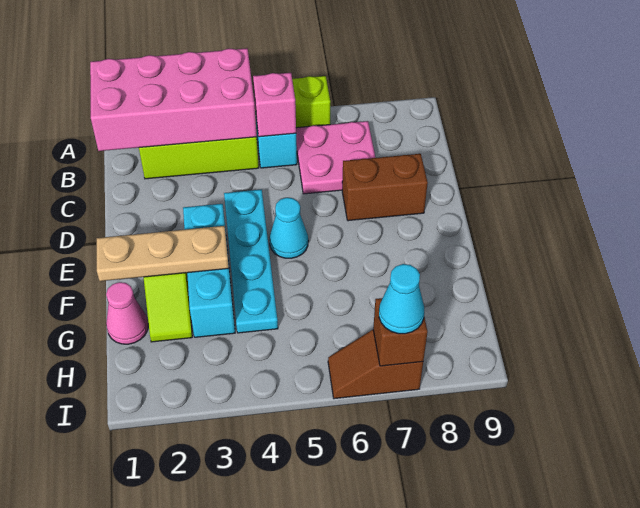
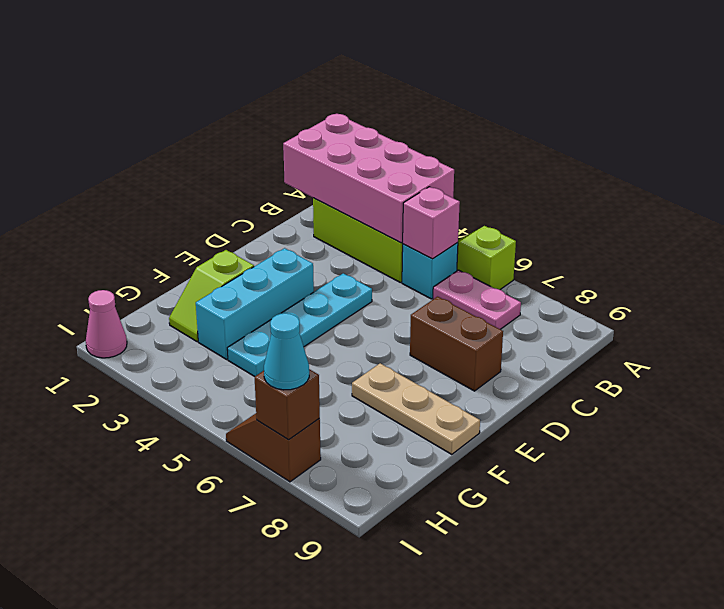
pink 2x2 plate [296,121,375,194] -> pink 1x2 plate [433,270,521,329]
cyan 1x1 cone [270,198,308,258] -> none
tan 1x3 plate [97,226,229,281] -> tan 1x3 plate moved to [352,363,480,454]
pink 1x1 cone [106,282,148,344] -> pink 1x1 cone moved to [86,290,127,358]

